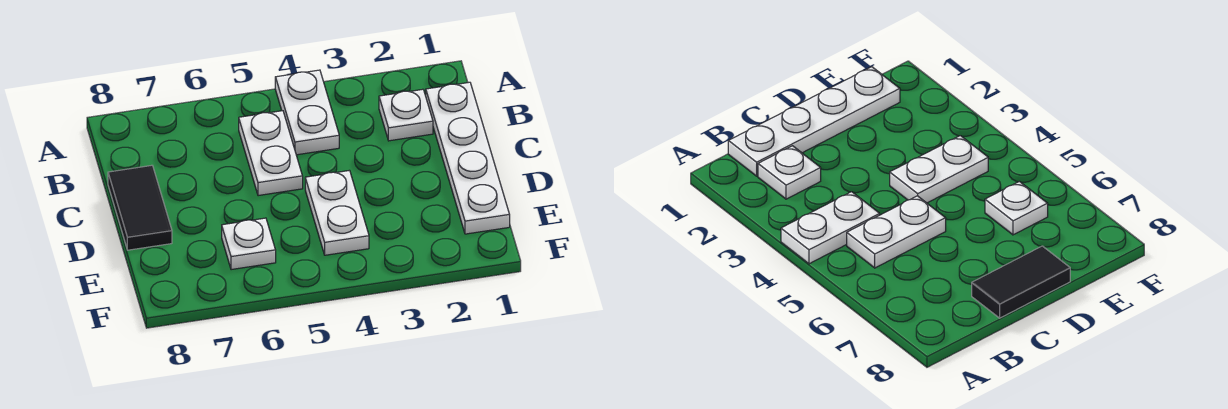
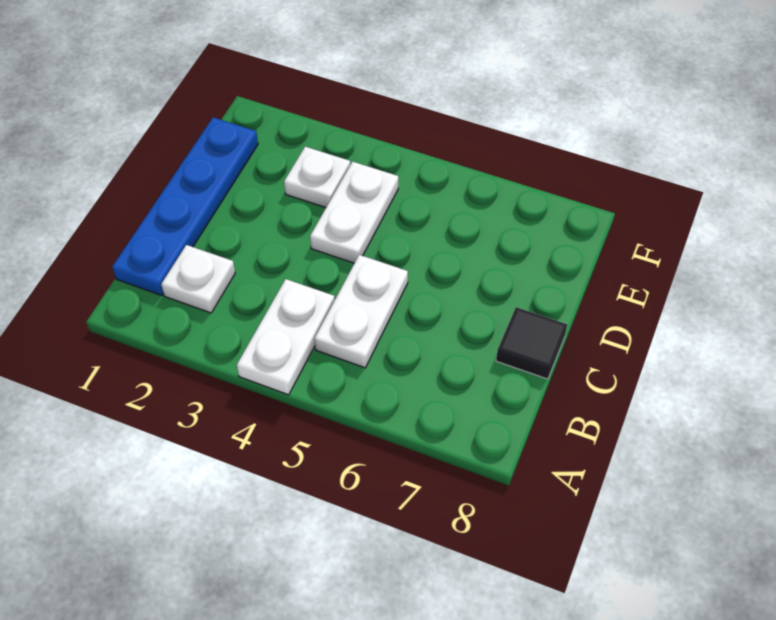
white 1x4 plate [426,82,510,234] -> blue 1x4 plate [112,117,258,295]
black 1x2 tile [108,165,172,250] -> black 1x1 tile [496,307,567,379]
white 1x1 plate [222,218,276,270] -> white 1x1 plate moved to [284,147,350,208]

